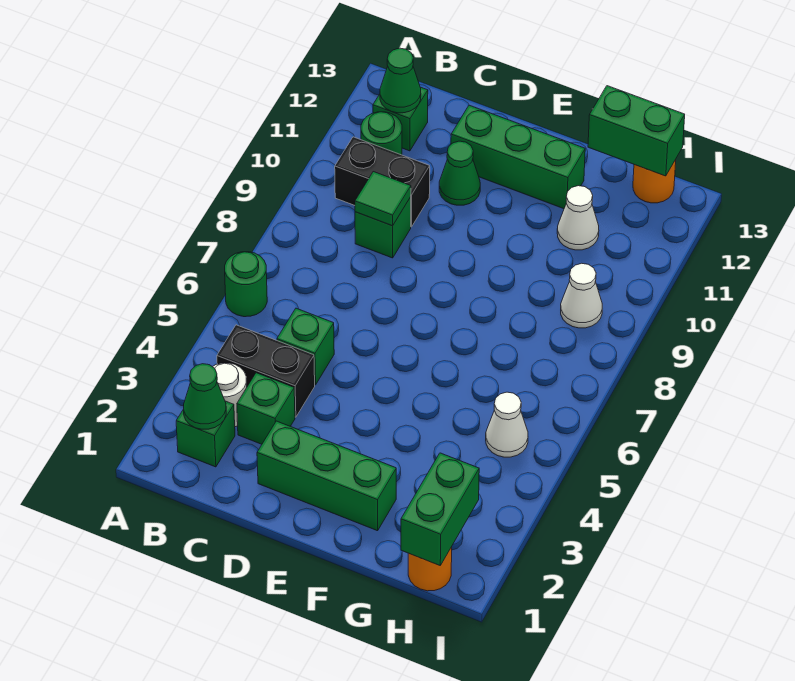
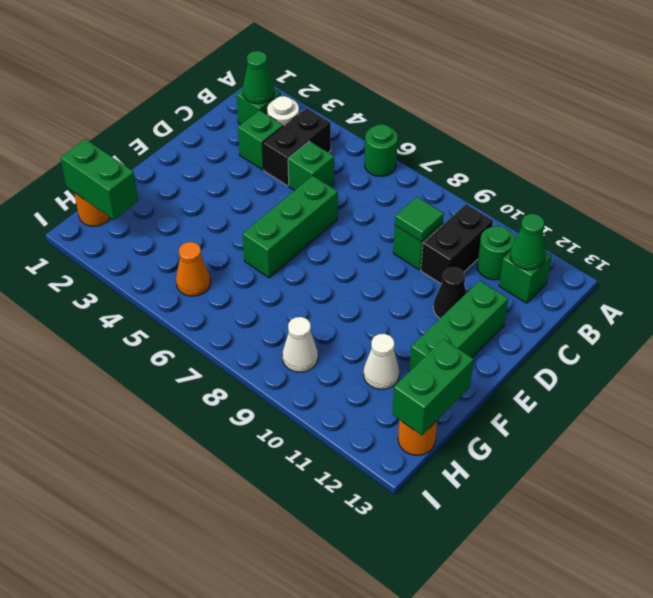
green 1x3 brick [257,421,396,531] -> green 1x3 brick moved to [243,176,338,278]
green 1x1 cone [439,141,480,205] -> black 1x1 cone [433,268,466,318]
white 1x1 cone [486,392,528,457] -> orange 1x1 cone [176,242,210,296]

